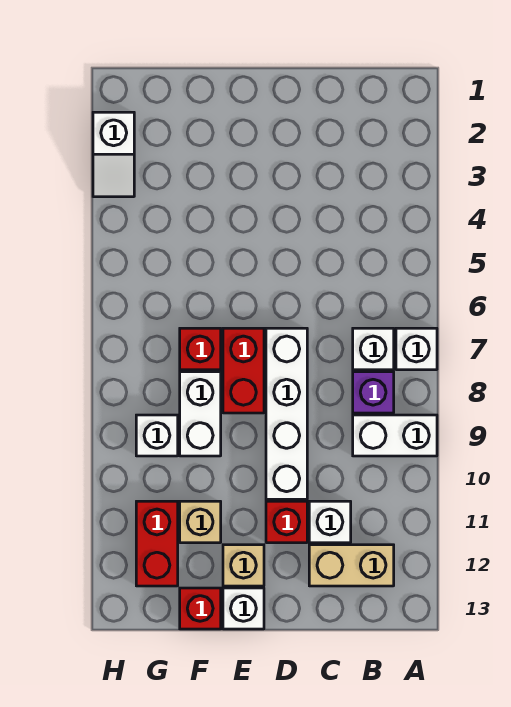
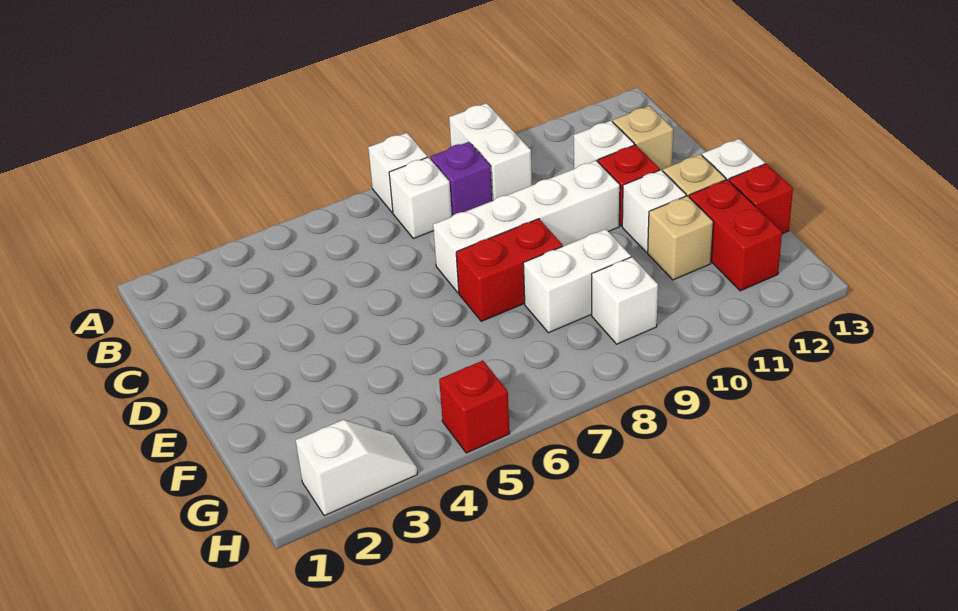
tan 1x2 brick [309,545,394,586] -> tan 1x1 brick [613,106,673,171]
none -> white 1x1 brick [622,170,686,253]
red 1x1 brick [180,328,221,370] -> red 1x1 brick moved to [439,361,510,453]
red 1x2 brick [136,501,178,586] -> red 1x2 brick turned to [689,180,782,291]

